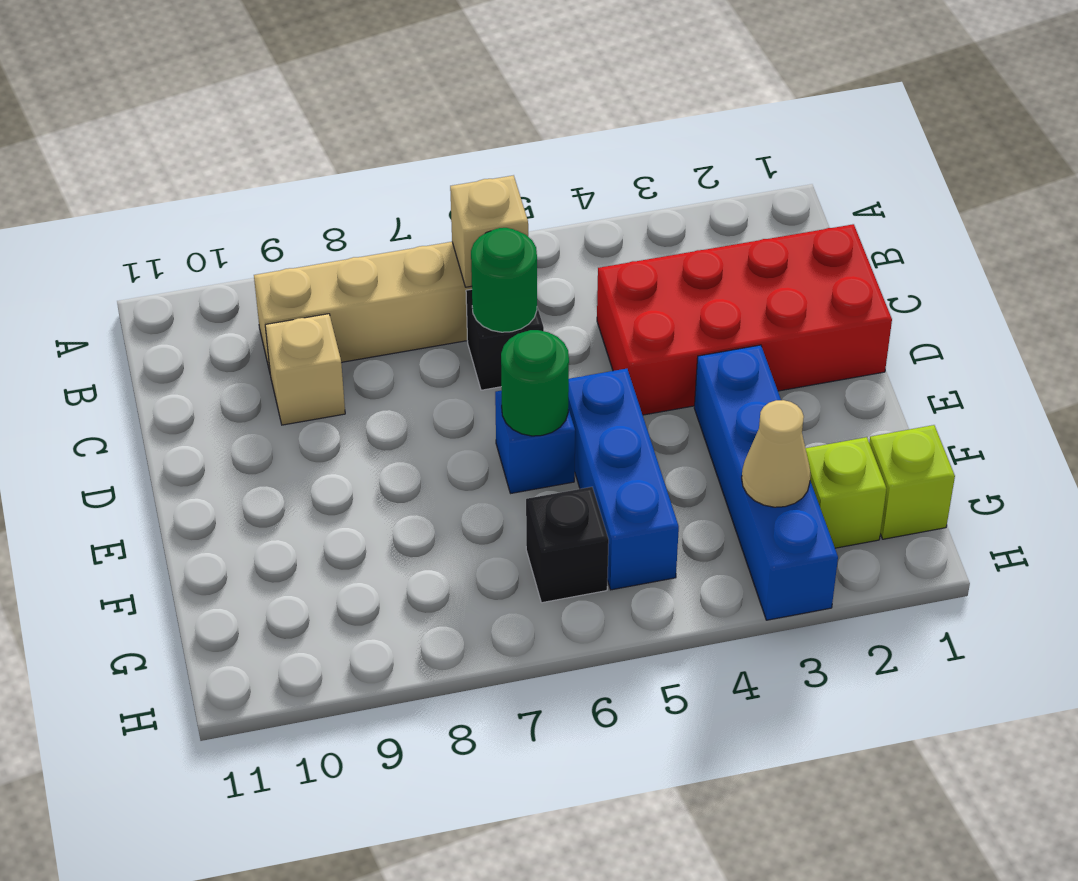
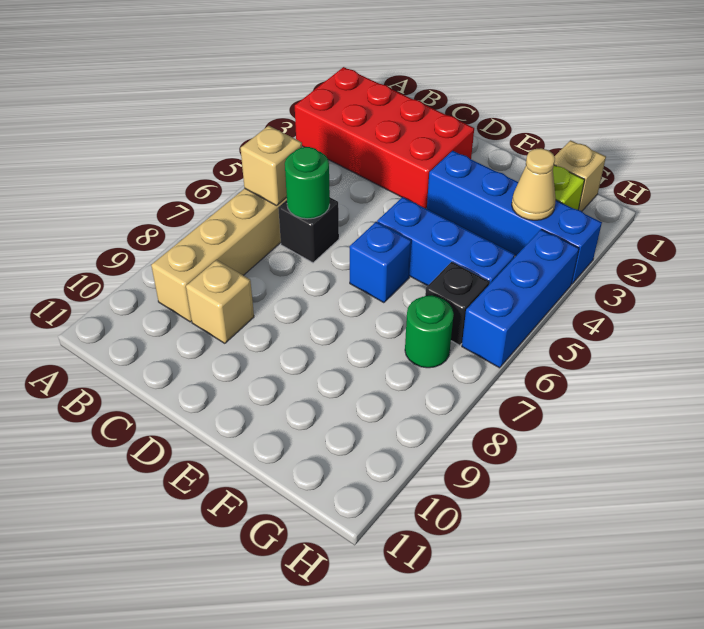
red 2x4 brick [597,224,892,415] -> red 2x4 brick turned to [295,67,474,209]
green 1x1 round brick [501,330,569,436] -> green 1x1 round brick moved to [405,295,454,368]
lime 1x1 brick [869,425,955,539] -> tan 1x1 brick [554,140,606,211]
none -> blue 1x3 brick [462,229,579,368]

